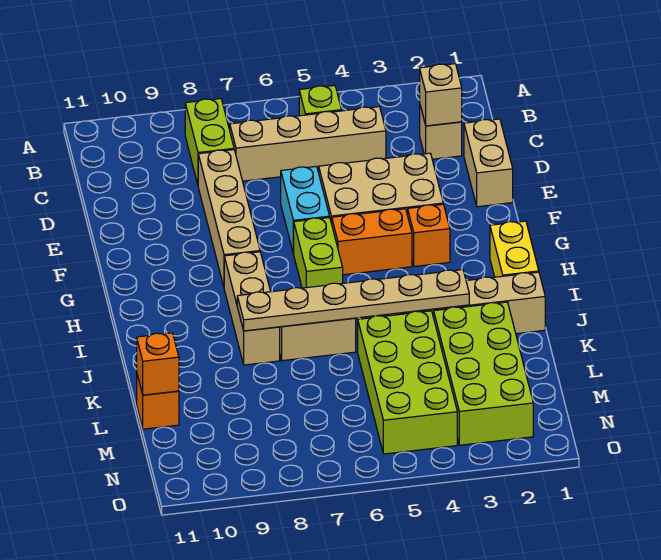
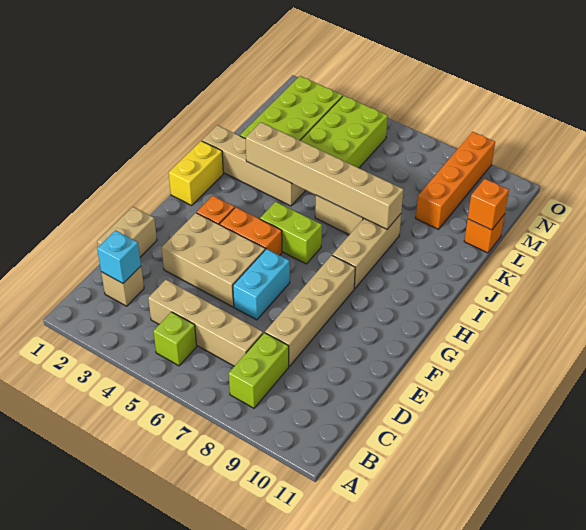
tan 1x1 brick [420,64,462,126] -> cyan 1x1 brick [97,230,141,283]
lime 1x2 brick [294,217,343,288] -> lime 1x2 brick turned to [260,202,322,264]
tan 1x6 plate [237,270,469,331] -> tan 1x6 brick [246,122,404,229]
none -> orange 1x4 brick [416,132,495,229]

